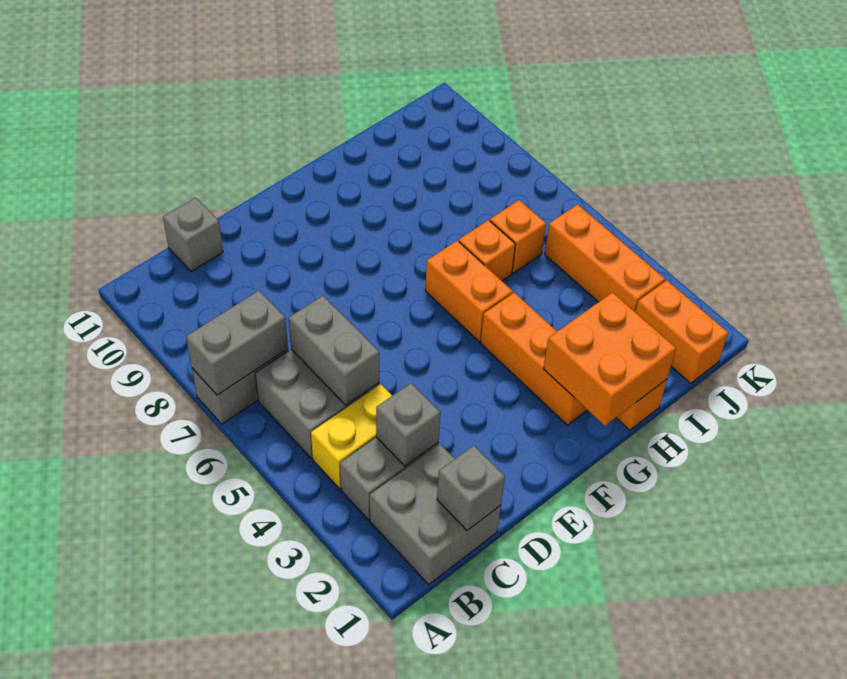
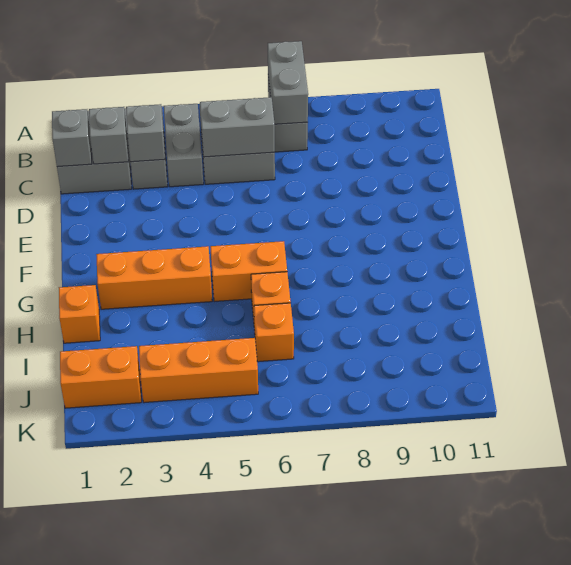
yellow 1x2 brick [311,384,392,489] -> grey 1x2 brick [164,104,203,187]
grey 1x1 brick [163,198,223,272] -> grey 1x1 brick moved to [89,107,129,164]
orange 2x2 brick [543,292,676,426] -> none

